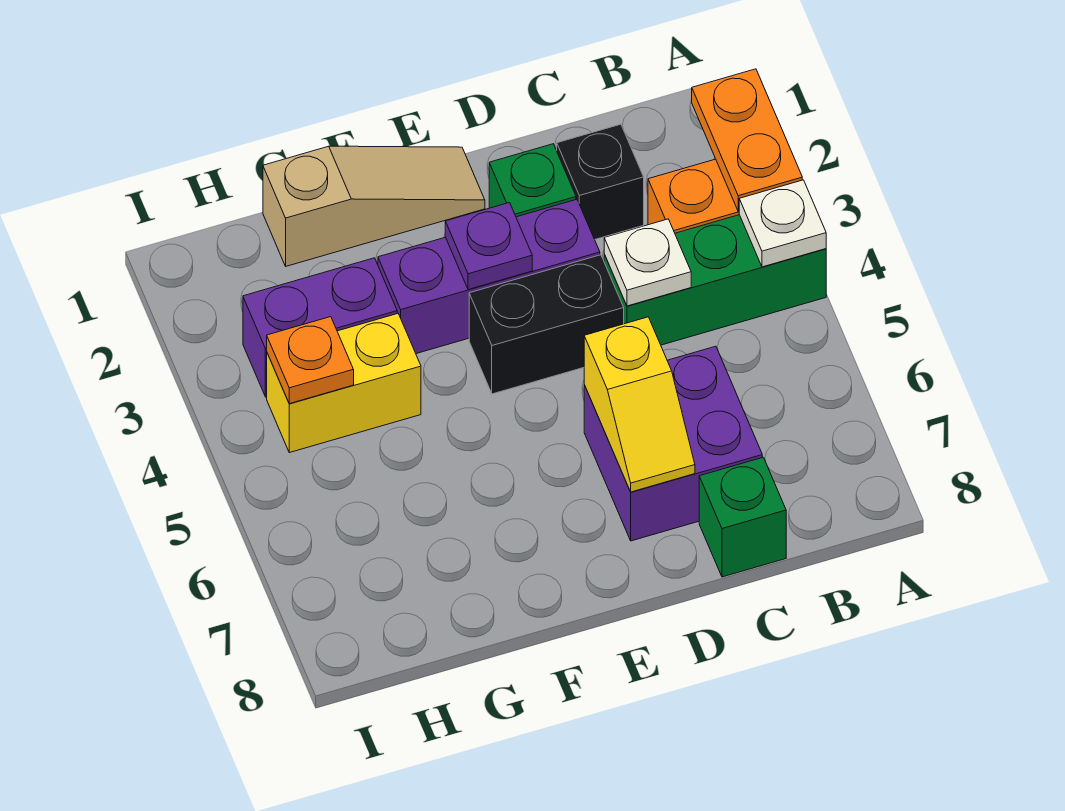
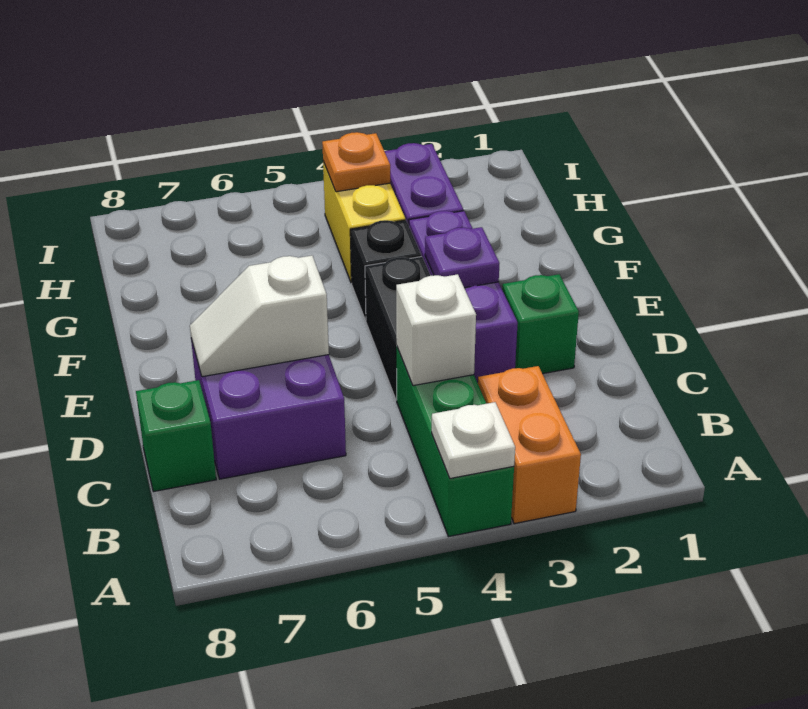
orange 1x2 plate [692,69,802,211] -> none
black 1x1 brick [557,124,644,239] -> black 1x1 brick moved to [350,220,421,320]
white 1x1 plate [604,219,691,306] -> white 1x1 brick [396,274,476,386]
yellow 1x2 slope [584,317,695,492] -> white 1x2 slope [190,256,329,377]
tan 1x3 slope [263,146,485,266] -> none

